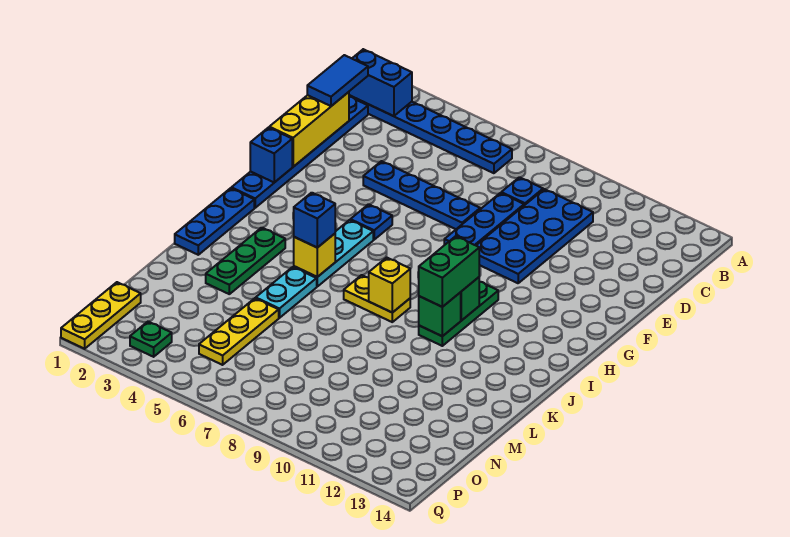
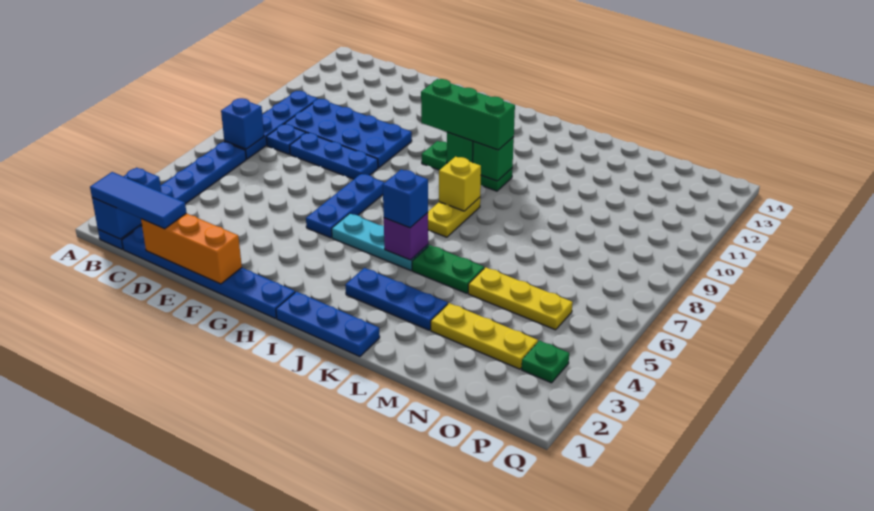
blue 1x2 tile [307,55,368,106] -> blue 1x3 tile [90,172,186,229]
yellow 1x3 brick [269,92,349,167] -> orange 1x3 brick [141,213,242,284]
blue 1x4 plate [363,161,480,229] -> blue 1x4 plate moved to [224,91,318,159]
blue 1x1 brick [250,128,292,182] -> blue 1x1 brick moved to [221,98,264,149]
blue 1x1 plate [350,204,392,240] -> blue 1x3 plate [306,174,385,238]
green 1x2 brick [419,236,479,307] -> green 1x3 brick [421,79,515,150]
green 1x3 plate [206,228,285,294] -> blue 1x3 plate [345,268,448,330]
yellow 1x1 brick [294,234,335,277] -> purple 1x1 brick [384,213,428,260]
cyan 1x2 plate [256,267,317,318] -> green 1x2 plate [412,245,484,293]
yellow 1x3 plate [61,282,141,349] -> yellow 1x3 plate moved to [431,303,538,369]

